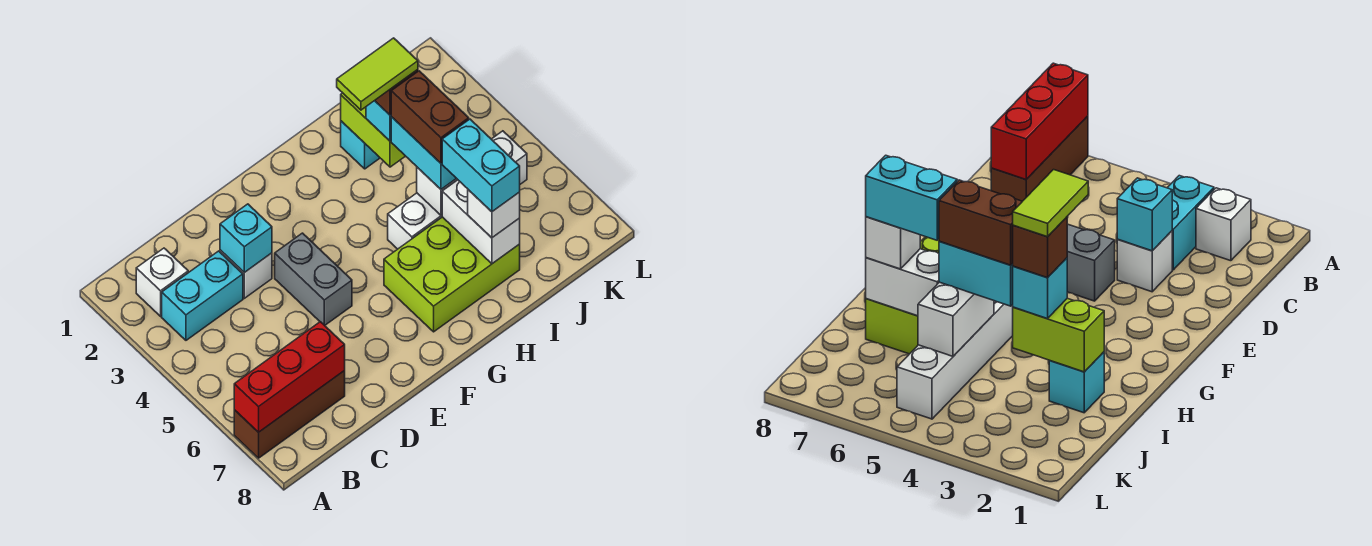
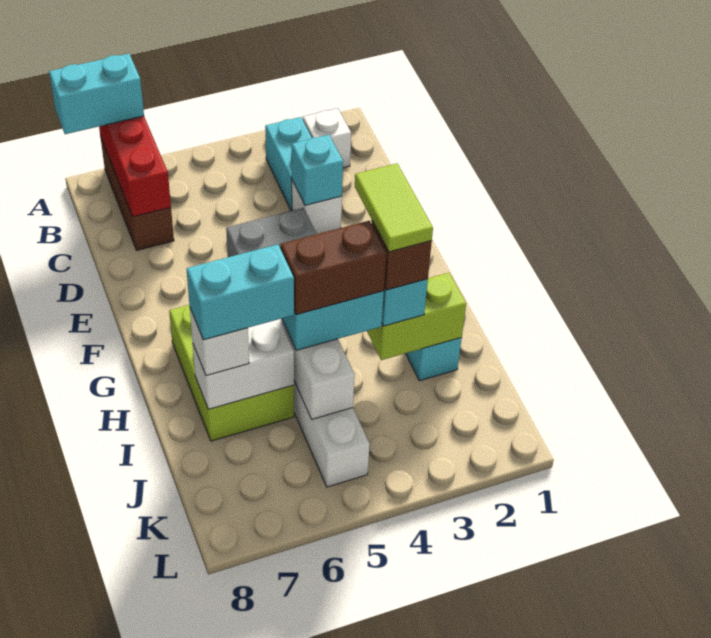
none -> cyan 1x2 brick [49,54,144,134]

